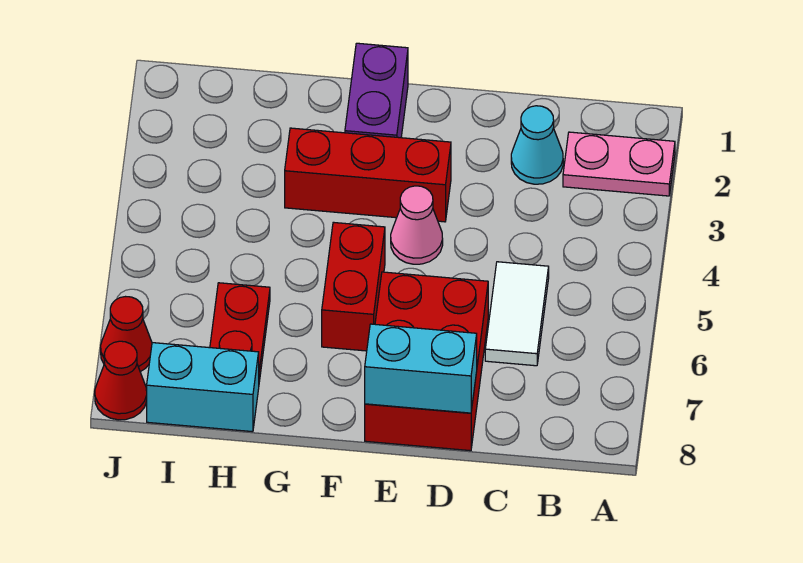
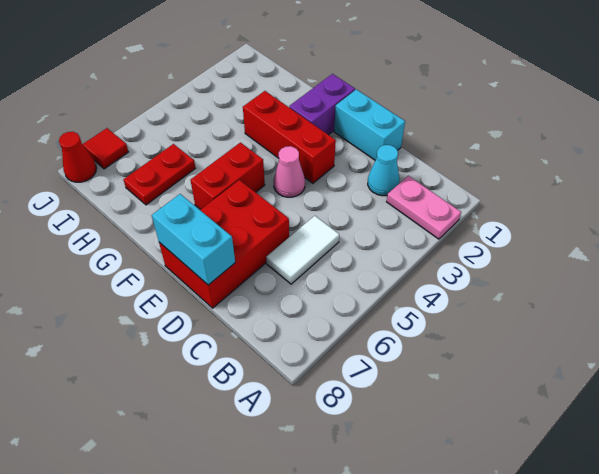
cyan 1x2 brick [147,343,259,432] -> cyan 1x2 brick moved to [334,89,405,160]
red 1x1 cone [101,297,152,372] -> red 1x1 tile [83,128,128,169]

